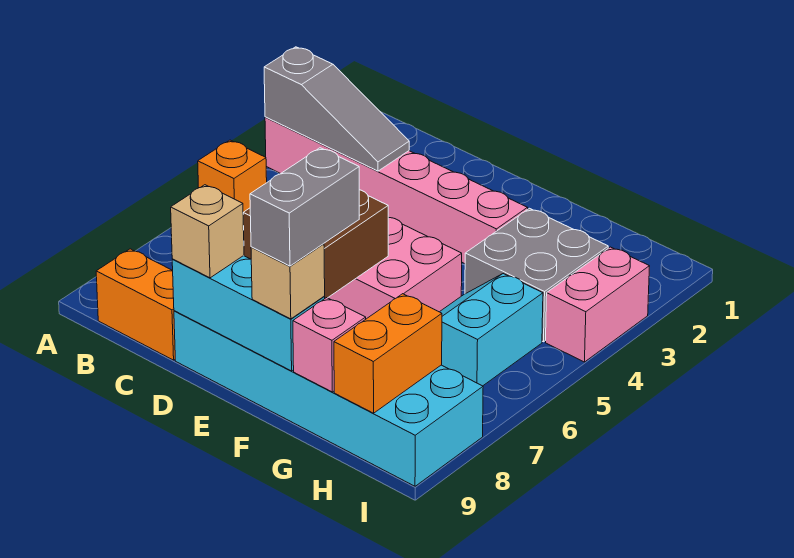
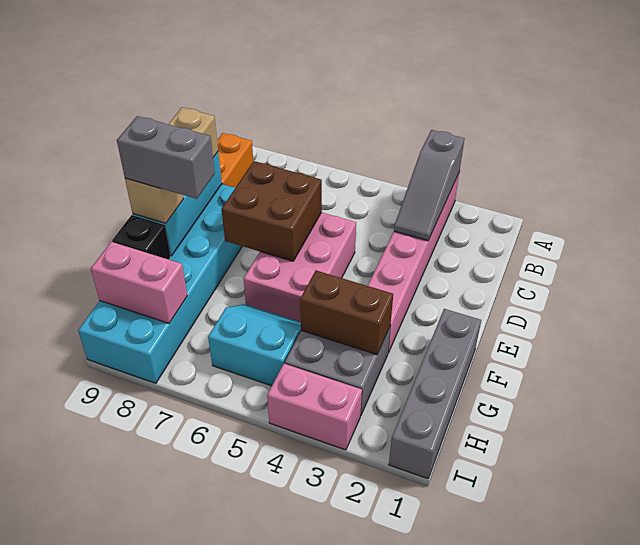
orange 1x1 brick [198,140,267,213] -> none
none -> grey 1x4 brick [389,309,481,479]
none -> brown 1x2 brick [300,271,393,355]
pink 1x1 brick [293,298,366,392] -> black 1x1 brick [112,215,171,260]
orange 1x2 brick [334,294,442,413] -> pink 1x2 brick [91,242,187,323]

